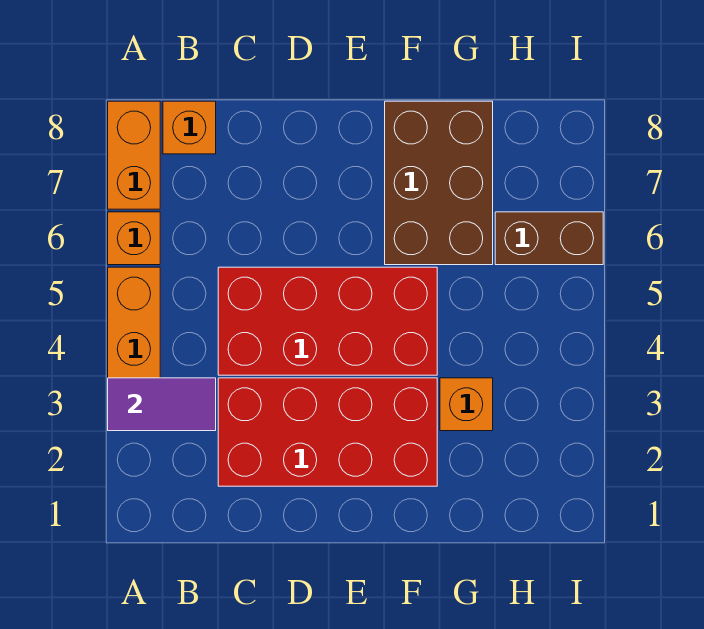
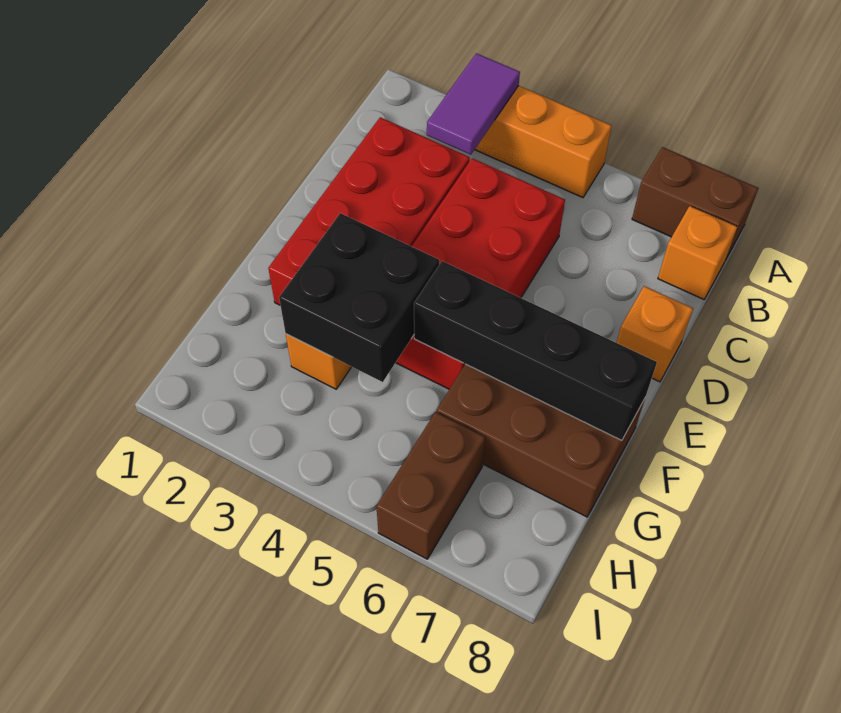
orange 1x1 brick [108,212,160,265] -> orange 1x1 brick moved to [617,286,693,382]
orange 1x2 brick [108,101,160,209] -> brown 1x2 brick [632,147,758,258]
none -> black 2x2 brick [279,213,439,382]
none -> black 1x4 brick [414,261,657,440]

